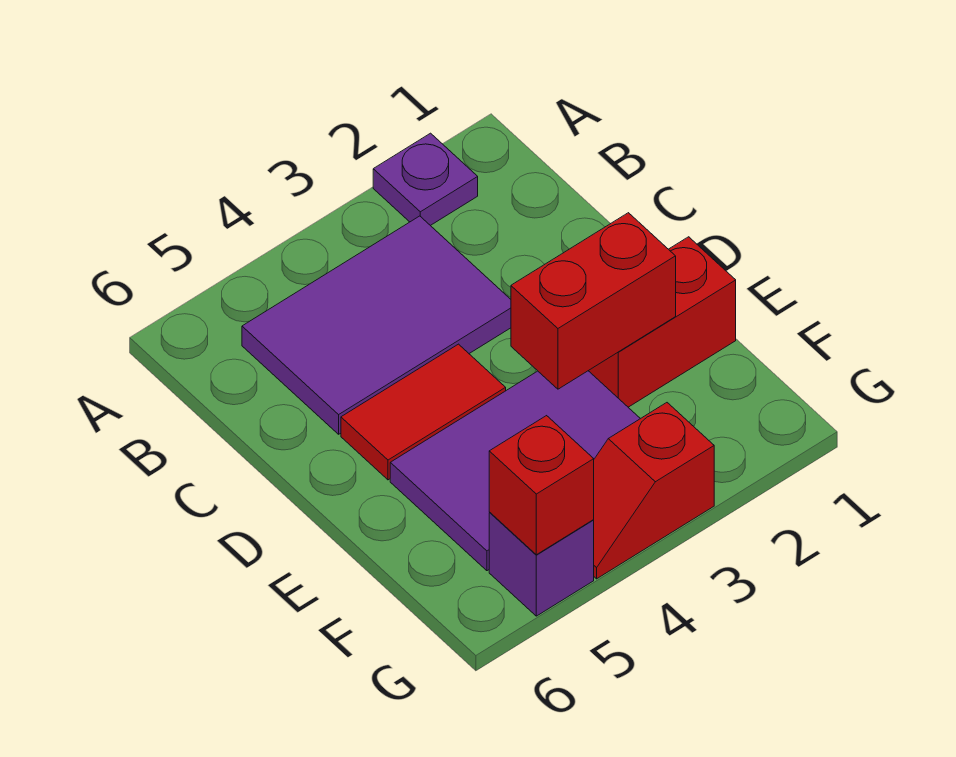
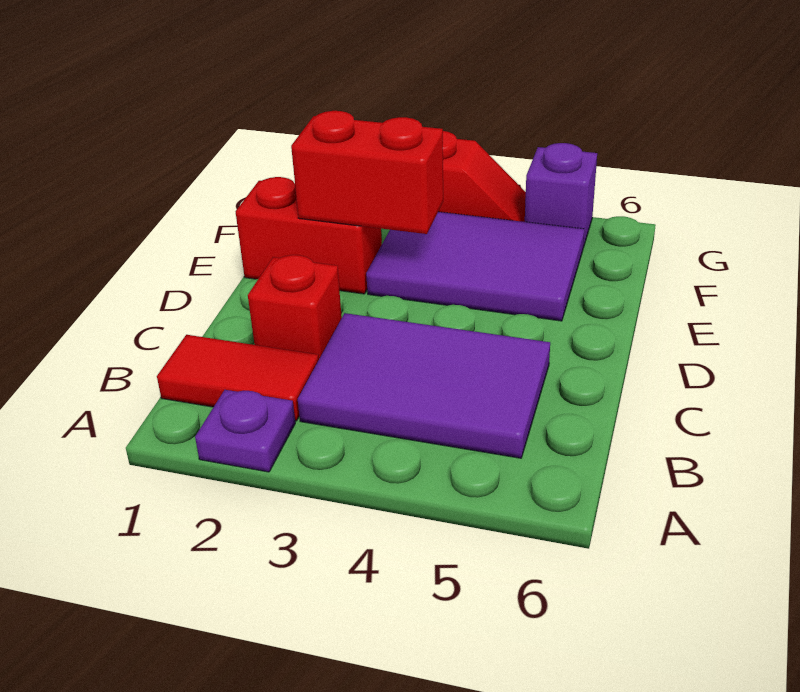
red 1x2 tile [341,344,506,480] -> red 1x2 tile moved to [157,335,319,421]
red 1x1 brick [489,416,594,555] -> red 1x1 brick moved to [248,255,342,359]

